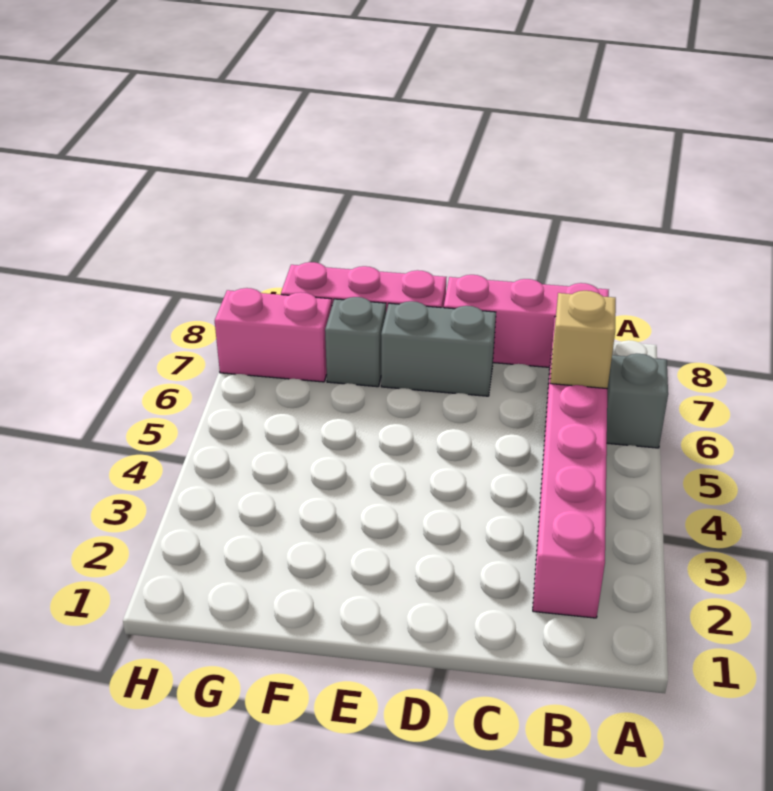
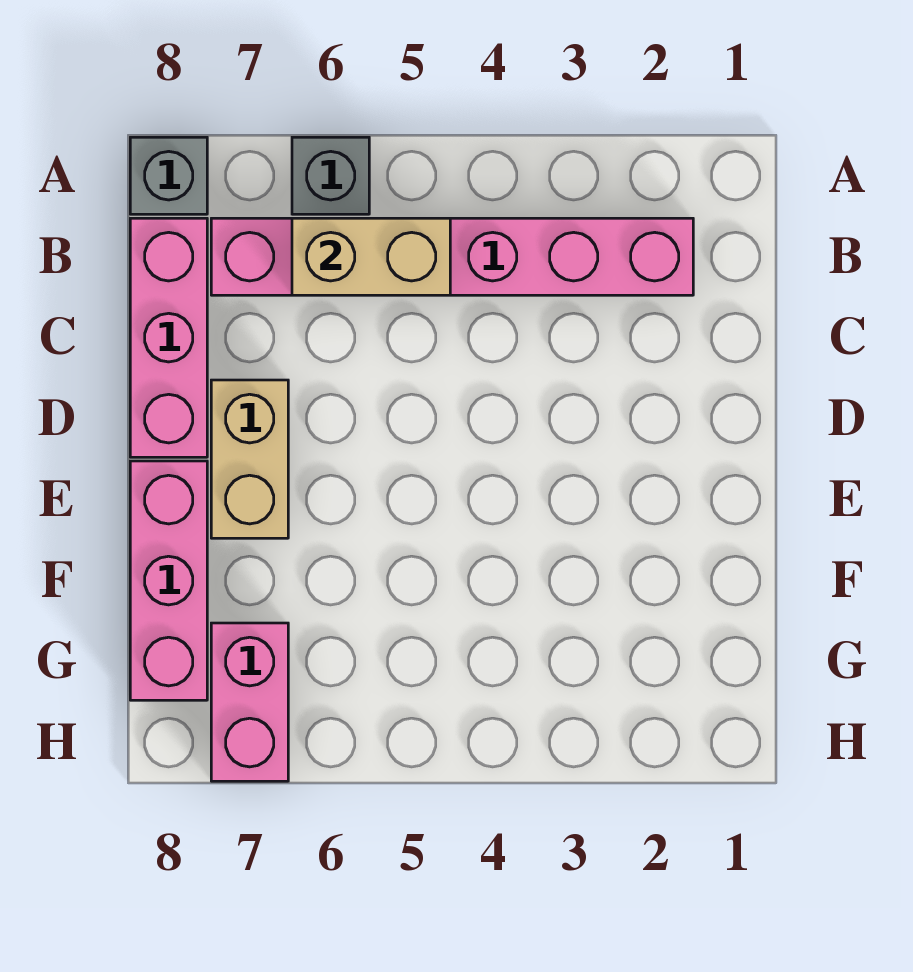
tan 1x1 brick [550,291,616,389] -> tan 1x2 brick [292,218,450,295]
grey 1x2 brick [381,301,496,396] -> tan 1x2 brick [211,380,288,538]
grey 1x1 brick [325,297,386,387] -> grey 1x1 brick moved to [130,137,207,214]

